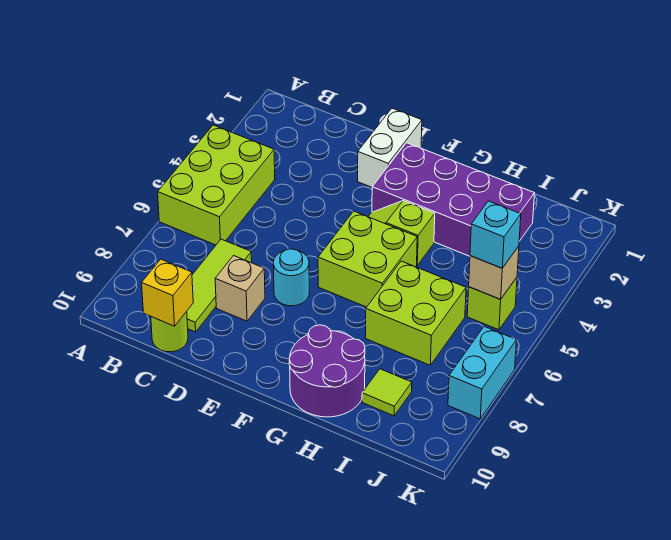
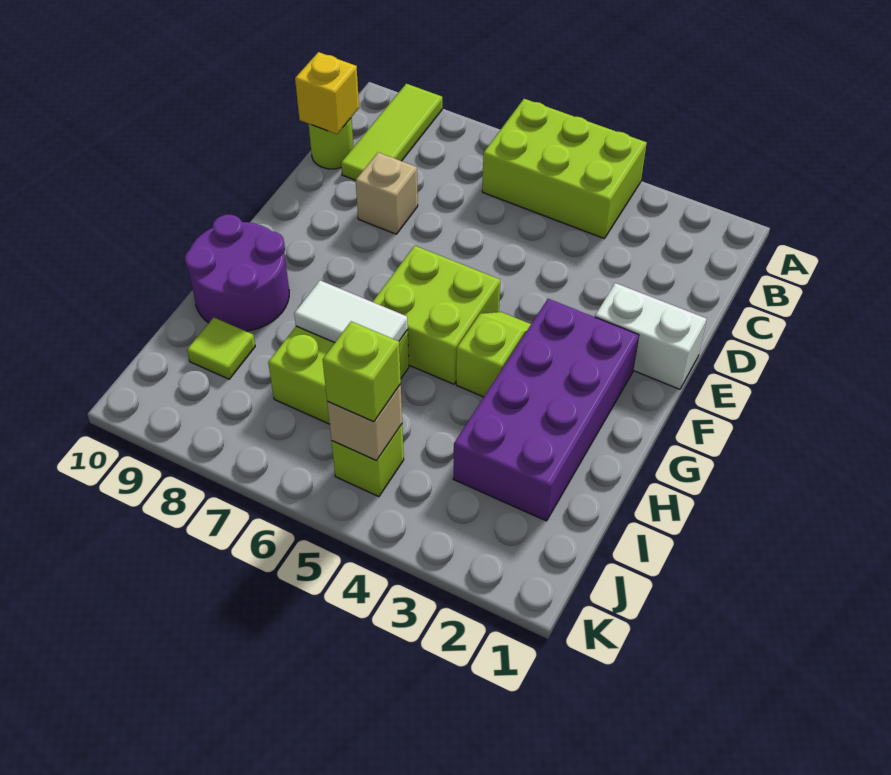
lime 1x3 tile [187,239,252,332] -> lime 1x3 tile turned to [341,84,442,180]
cyan 1x1 round brick [273,249,309,306] -> none
none -> white 1x2 tile [294,280,408,343]
cyan 1x1 brick [470,201,521,268] -> lime 1x1 brick [323,321,401,422]
cyan 1x2 brick [448,327,516,419] -> none

